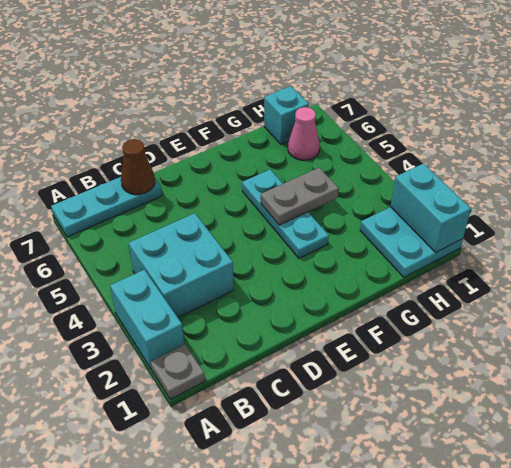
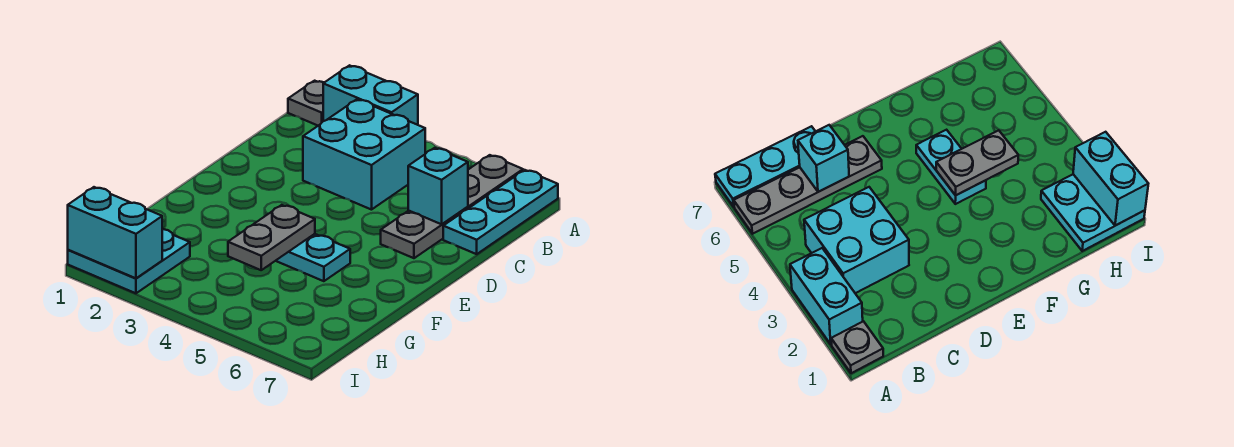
none -> grey 1x4 plate [381,155,523,258]
brown 1x1 cone [121,139,155,194] -> none
cyan 1x3 plate [242,170,329,258] -> cyan 1x2 plate [276,234,350,281]
pink 1x1 cone [288,107,320,160] -> none
cyan 1x1 brick [264,86,309,144] -> cyan 1x1 brick moved to [408,148,468,224]

